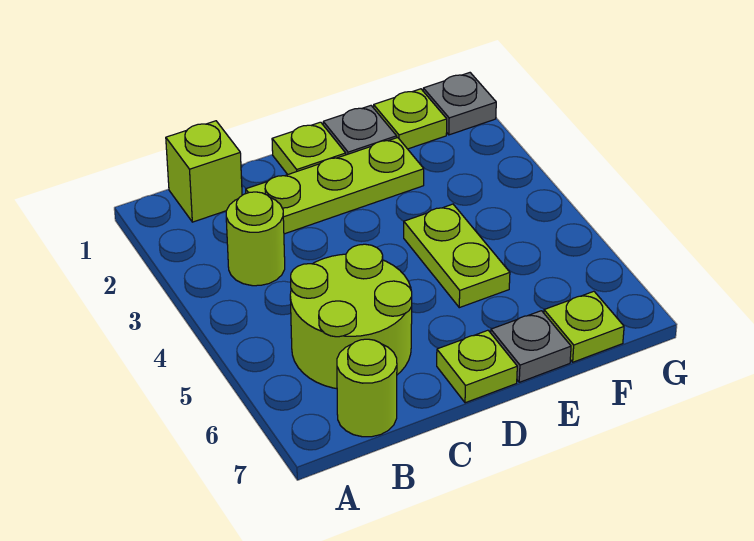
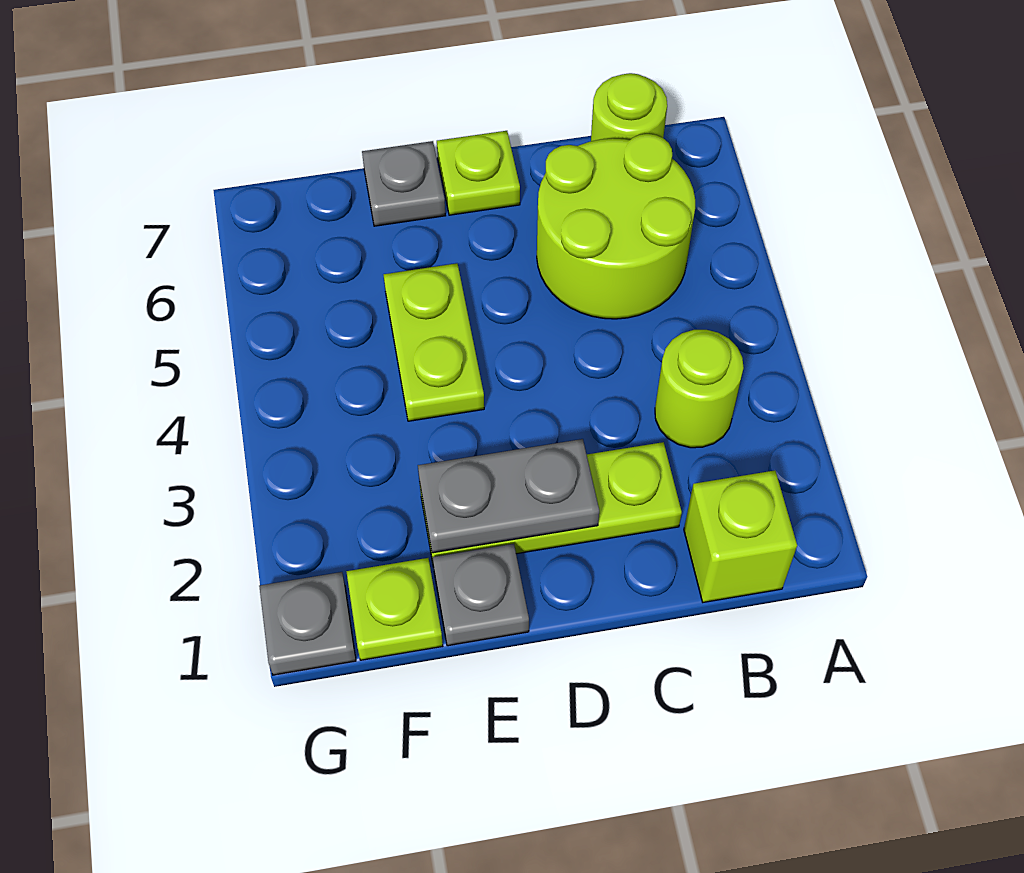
lime 1x1 plate [272,122,346,174] -> none
none -> grey 1x2 plate [418,439,599,553]
lime 1x1 plate [544,291,624,362] -> none

